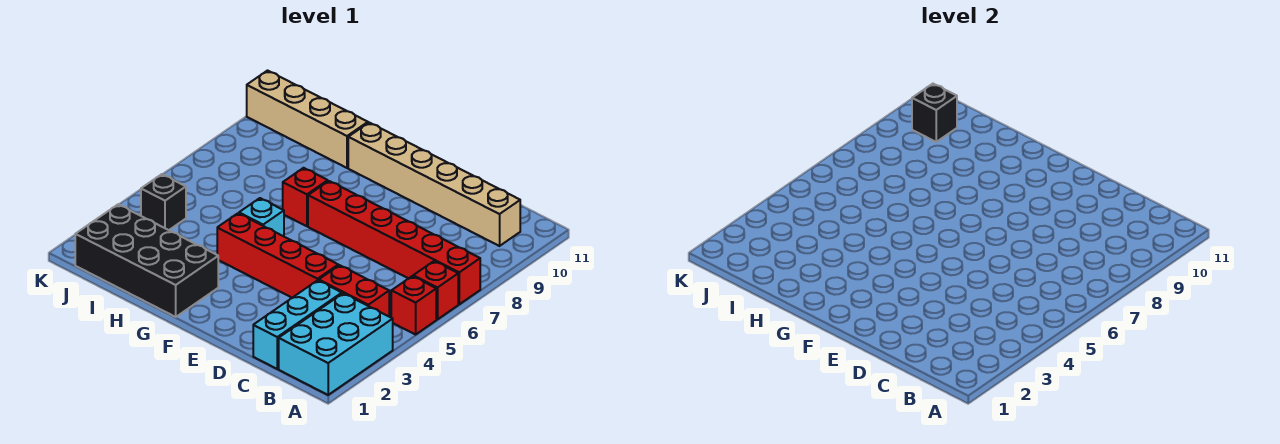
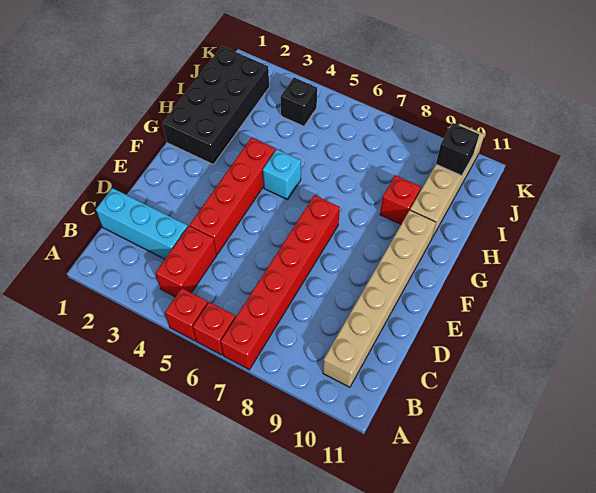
cyan 2x3 brick [279,293,393,395] -> none
red 1x1 brick [283,168,328,226] -> red 1x1 brick moved to [380,175,421,224]

